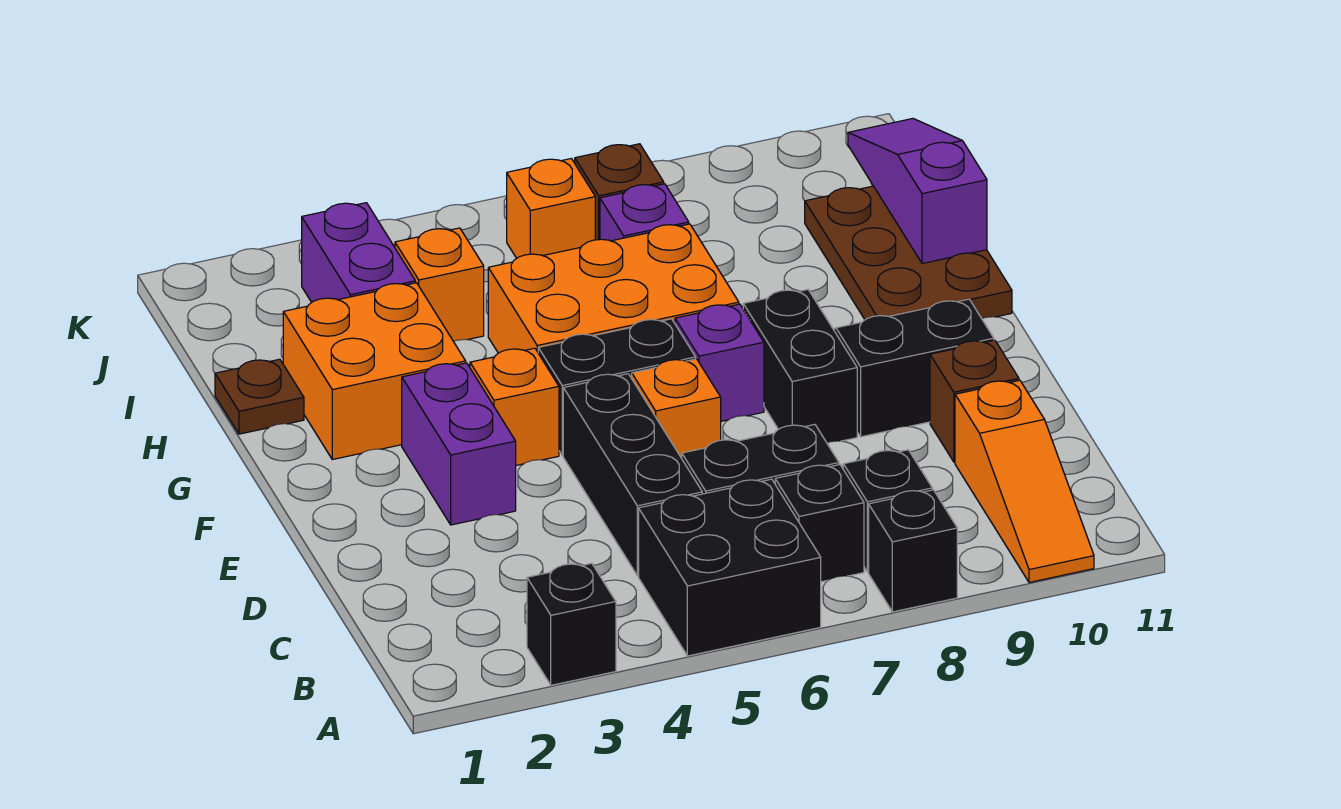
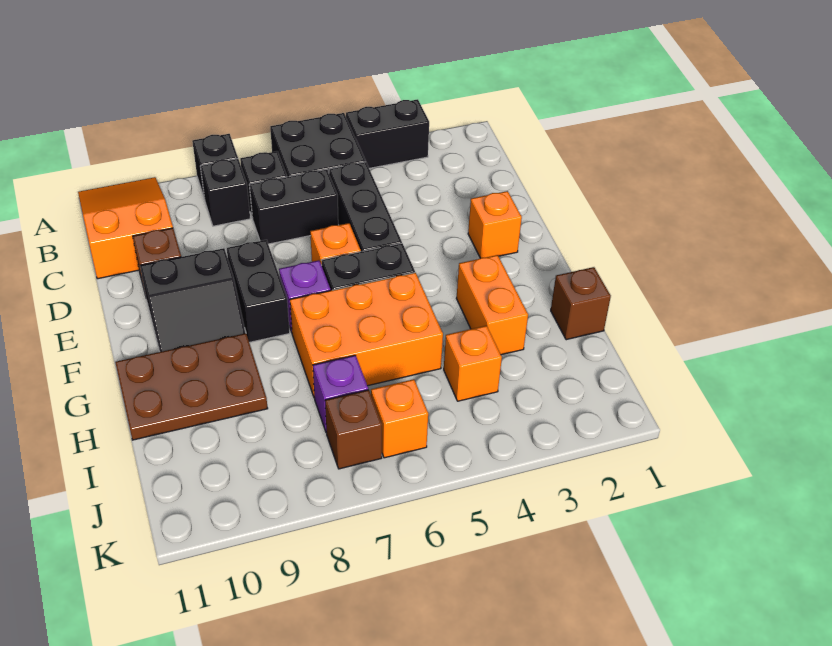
black 1x1 brick [527,563,616,685] -> black 1x2 brick [346,99,429,168]
orange 1x3 slope [955,380,1094,582] -> orange 2x3 slope [78,177,173,279]
purple 1x2 brick [402,363,516,525] -> none
orange 1x1 brick [470,348,559,465] -> orange 1x1 brick moved to [468,191,522,258]
orange 2x2 brick [283,283,466,460] -> orange 1x2 brick [456,255,528,355]
brown 2x3 plate [805,186,1012,320] -> brown 2x3 plate turned to [115,333,268,440]
brown 1x1 plate [215,359,304,434] -> brown 1x1 brick [551,267,611,340]
purple 1x3 slope [848,119,987,264] -> none
purple 1x2 brick [302,203,415,302] -> none

